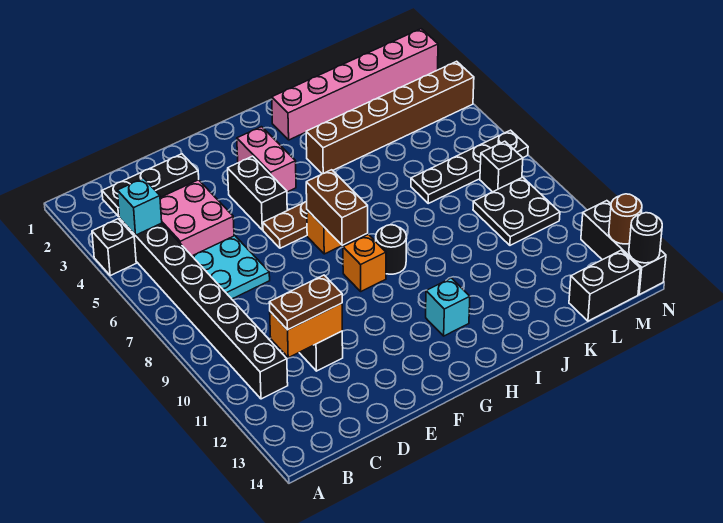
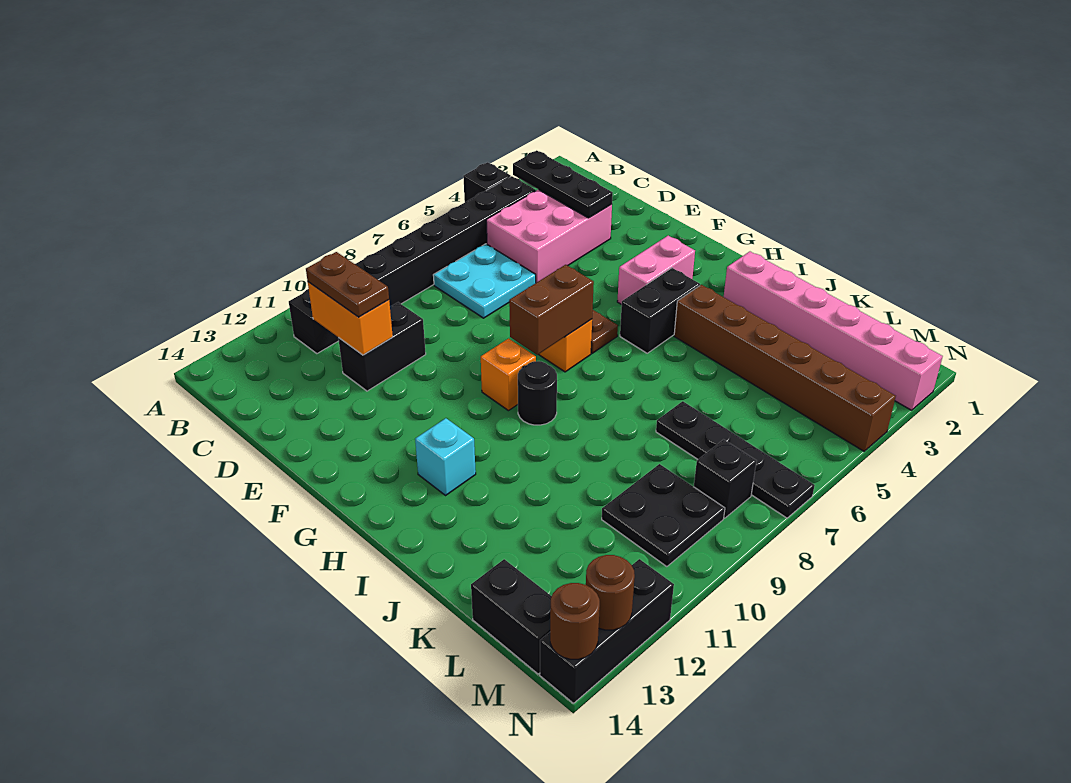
cyan 1x1 brick [117,178,162,235] -> none
black 1x2 brick [228,156,287,230] -> black 1x2 brick moved to [620,268,700,353]
black 1x1 round brick [629,213,662,263] -> brown 1x1 round brick [550,583,600,659]

